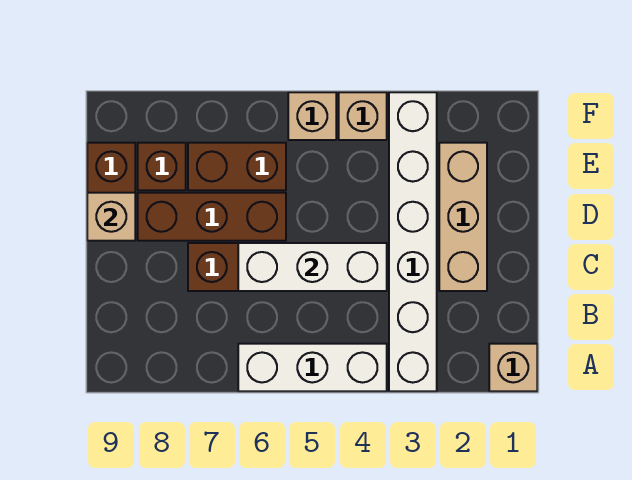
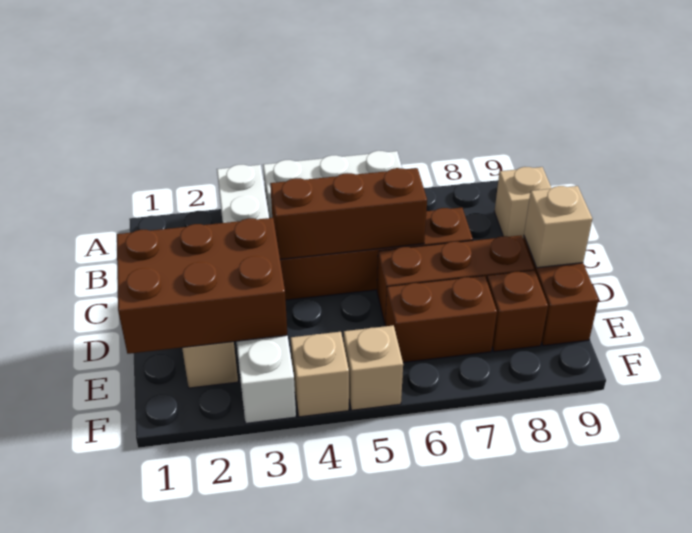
tan 1x1 brick [489,344,537,391] -> tan 1x1 brick moved to [494,167,551,238]
white 1x3 brick [238,243,387,291] -> brown 1x3 brick [270,168,427,259]
none -> brown 2x3 brick [117,218,287,354]

